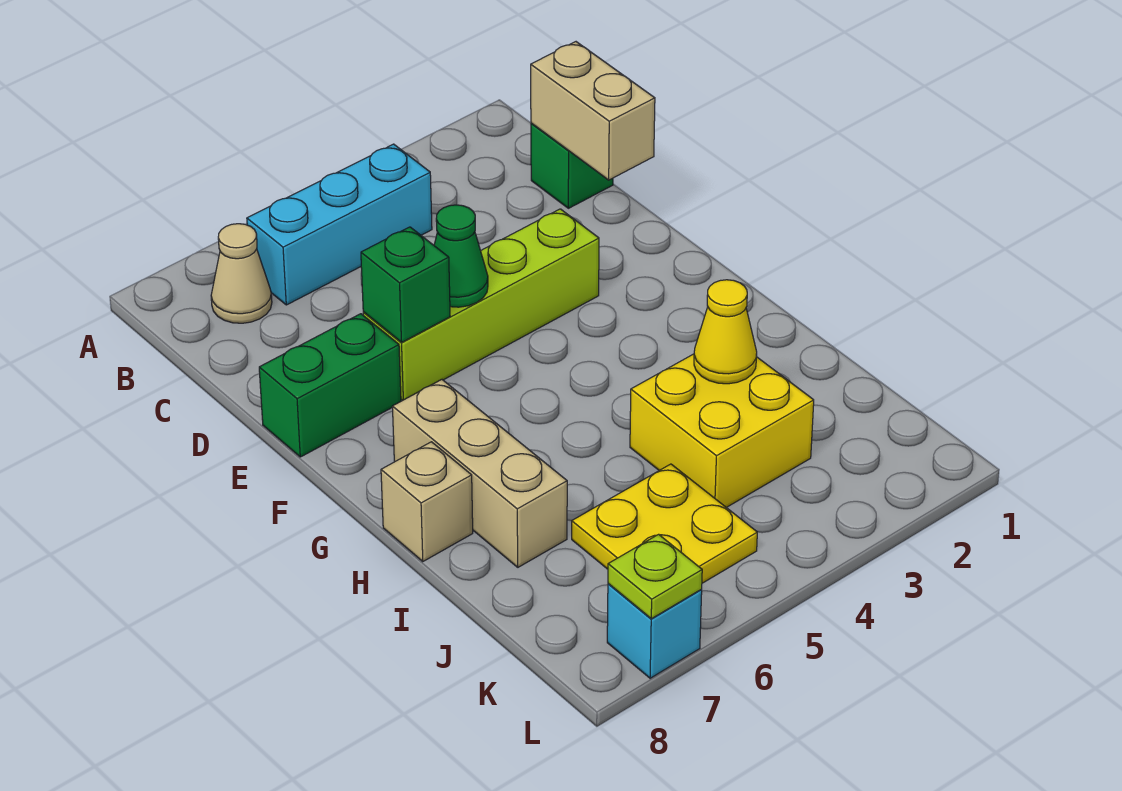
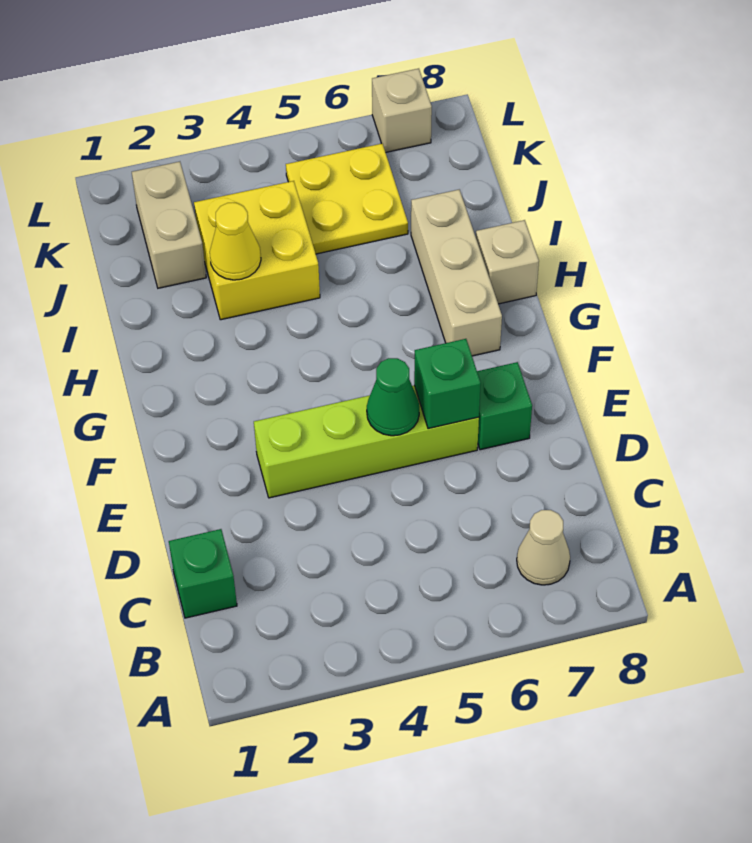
cyan 1x3 brick [247,144,432,305] -> none
tan 1x2 brick [531,42,655,180] -> tan 1x2 brick moved to [132,162,206,288]
green 1x2 brick [259,314,401,457] -> green 1x1 brick [477,362,532,450]
cyan 1x1 brick [607,584,702,678] -> tan 1x1 brick [372,69,432,152]
lime 1x1 plate [608,534,702,619] -> none

